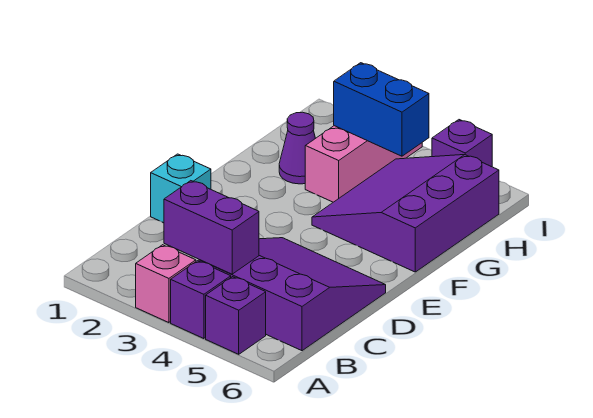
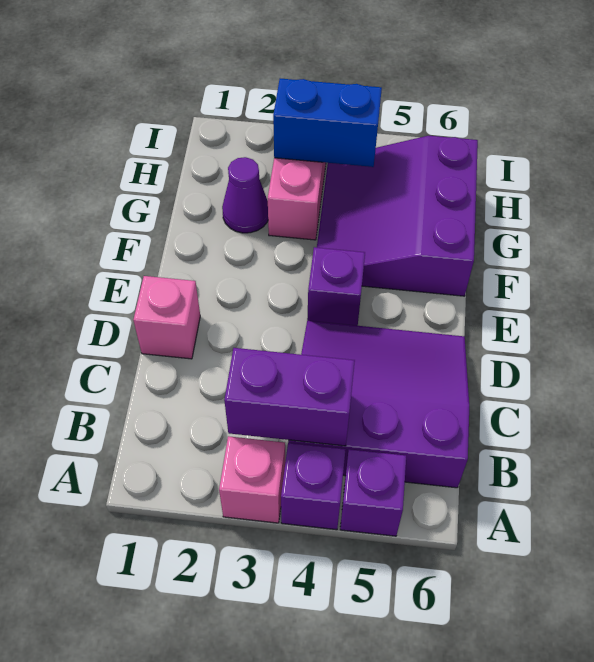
cyan 1x1 brick [151,154,211,223] -> pink 1x1 brick [133,276,200,359]
purple 1x1 brick [432,120,492,167] -> purple 1x1 brick moved to [307,247,365,326]

